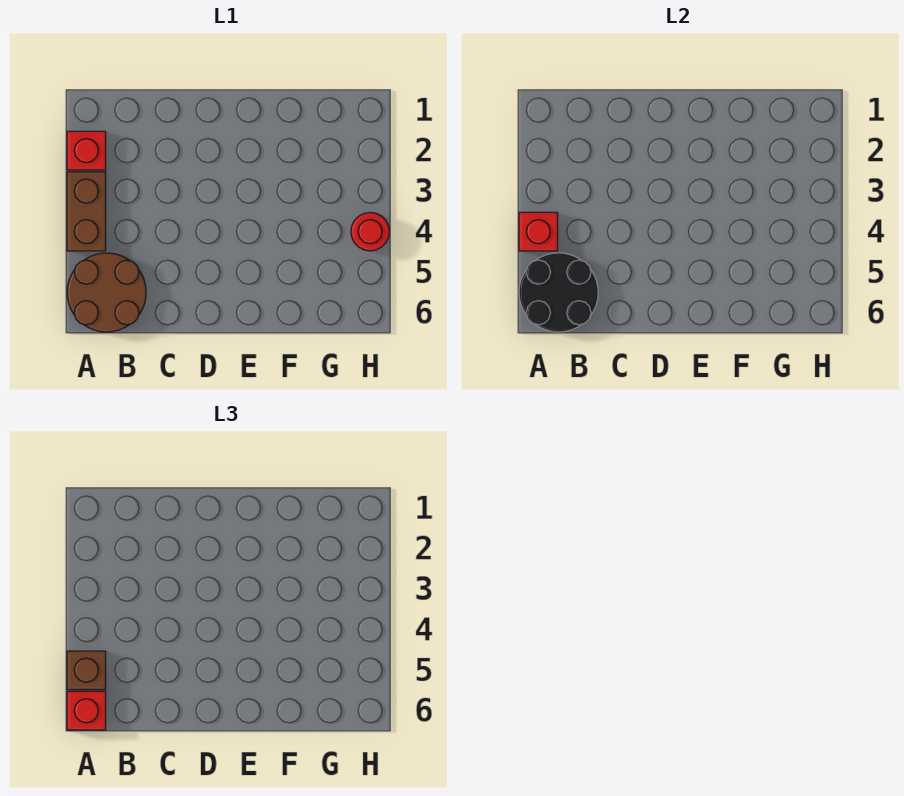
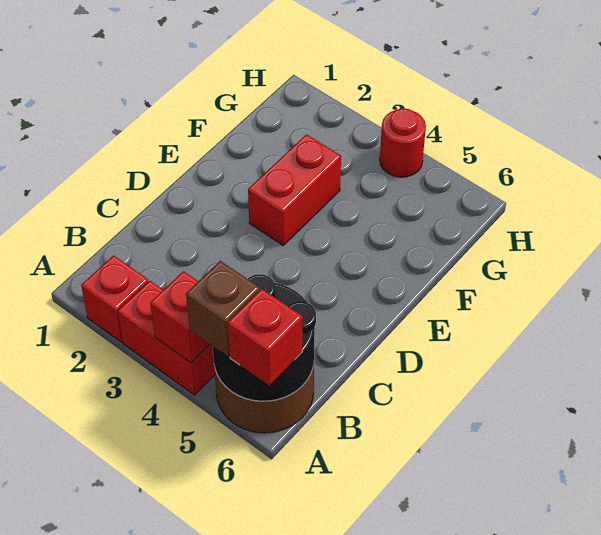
brown 1x2 brick [67,172,106,251] -> red 1x2 brick [118,281,215,395]
none -> red 1x2 brick [248,134,341,245]

